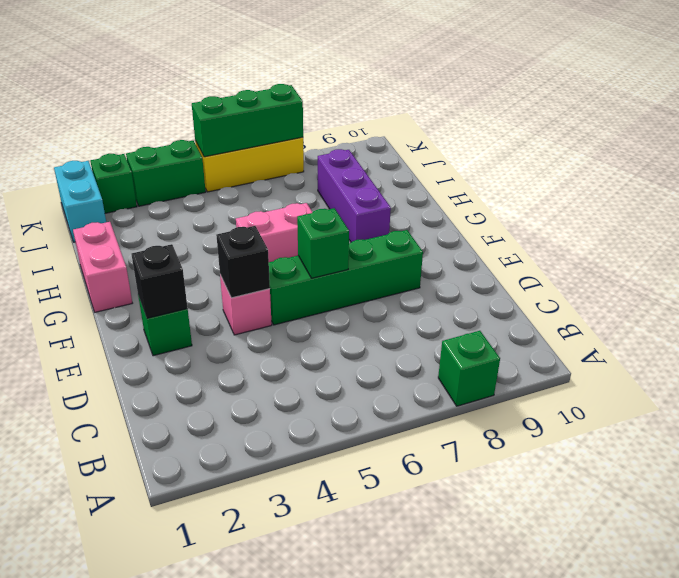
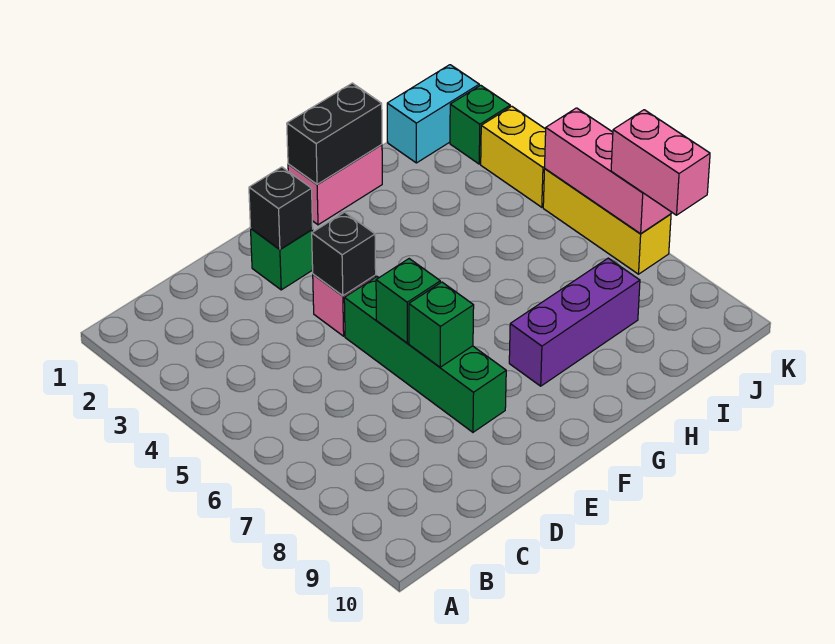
green 1x1 brick [438,331,500,406] -> green 1x1 brick moved to [409,282,474,367]
none -> black 1x2 brick [287,83,382,184]
pink 1x2 brick [236,203,312,262] -> pink 1x2 brick moved to [611,110,710,215]
green 1x2 brick [126,140,206,206] -> yellow 1x2 brick [481,106,546,207]
green 1x3 brick [192,84,303,157] -> pink 1x3 brick [545,108,671,234]

